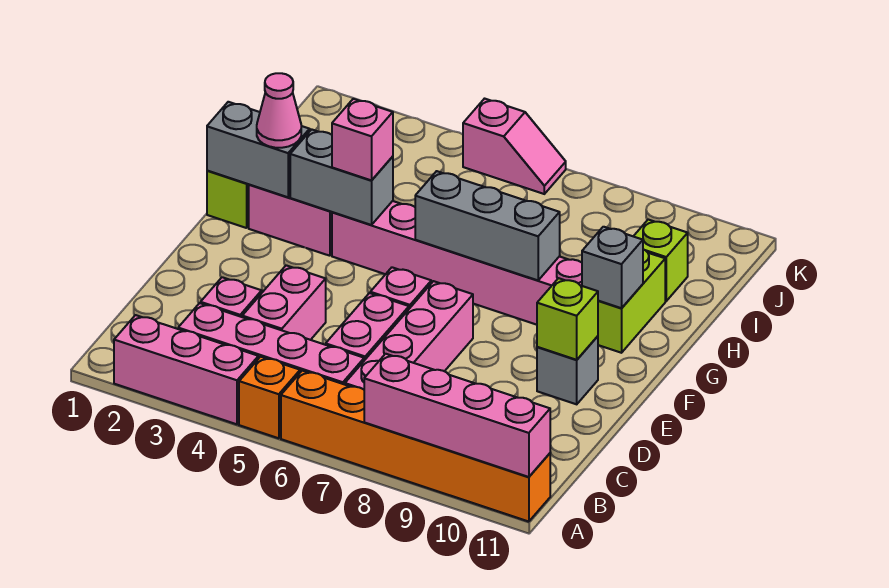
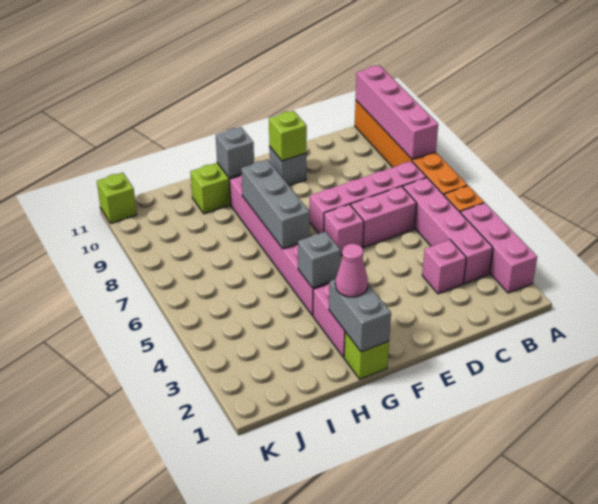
pink 1x2 brick [242,265,326,340] -> none
grey 1x2 brick [290,129,393,225] -> grey 1x1 brick [298,231,341,288]
pink 1x1 brick [332,99,393,180] -> none
lime 1x1 brick [634,220,688,301] -> lime 1x1 brick moved to [97,173,137,223]
pink 1x2 slope [463,99,566,194] -> none

